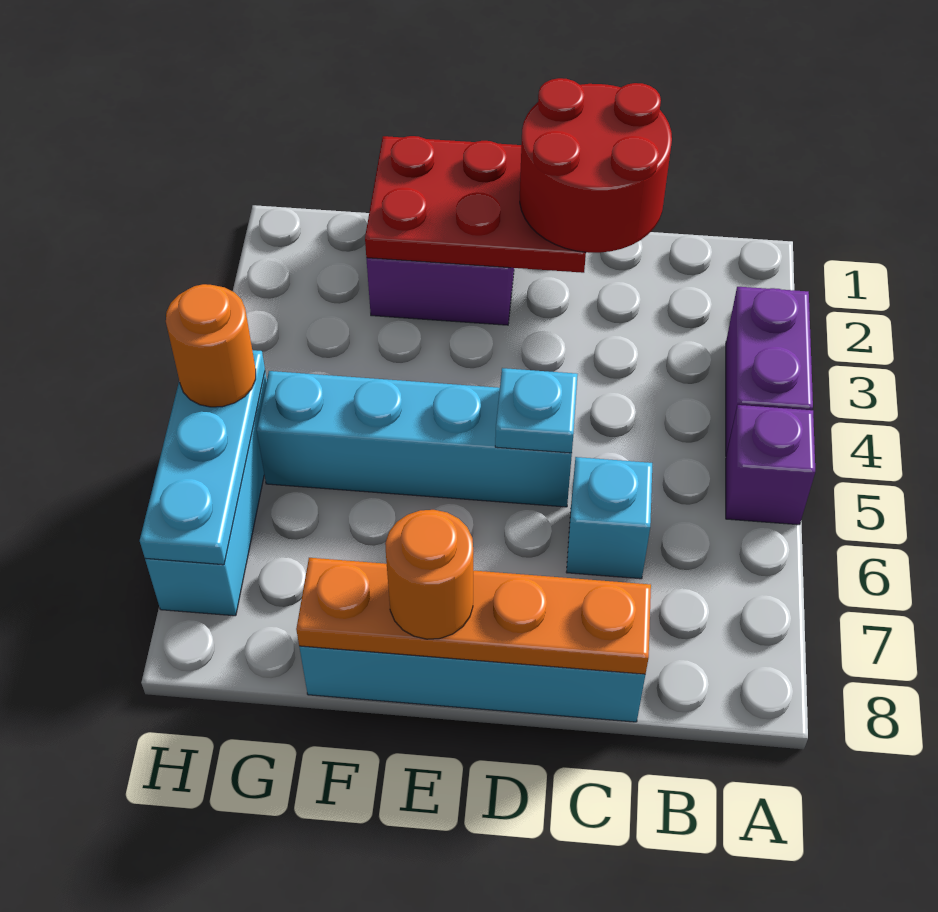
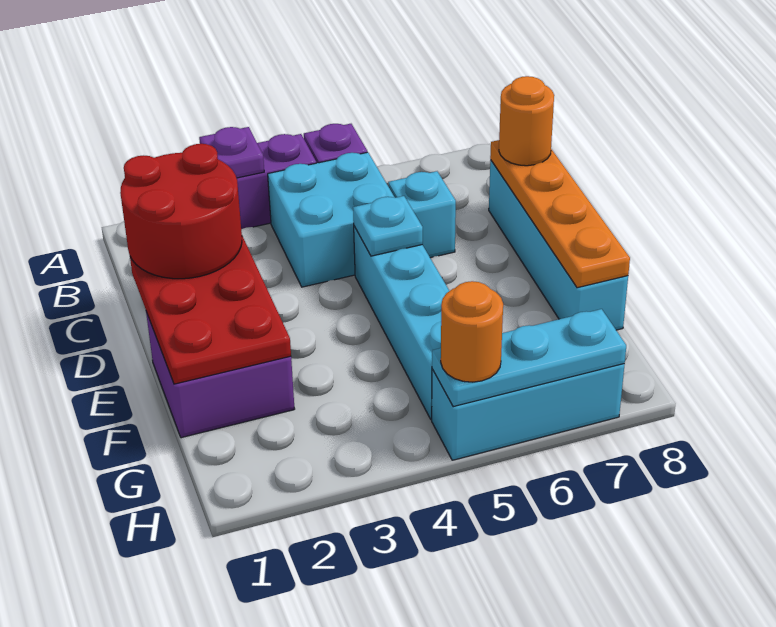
none -> purple 1x1 plate [199,127,264,178]
none -> cyan 2x2 brick [268,152,395,287]
orange 1x1 round brick [385,510,473,639] -> orange 1x1 round brick moved to [499,76,554,166]

